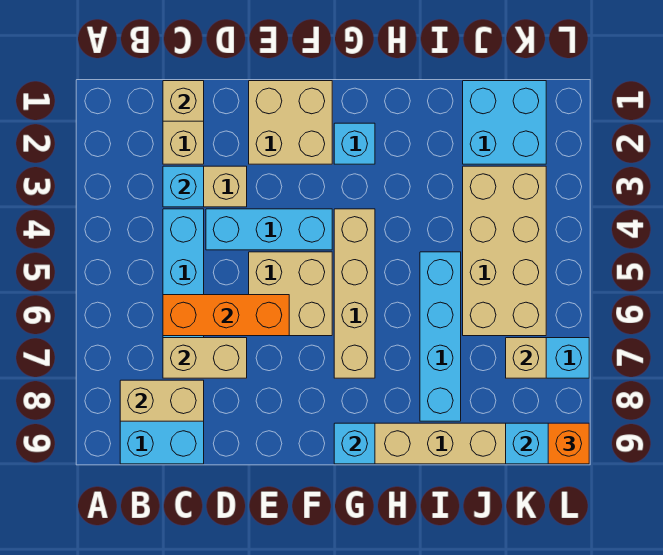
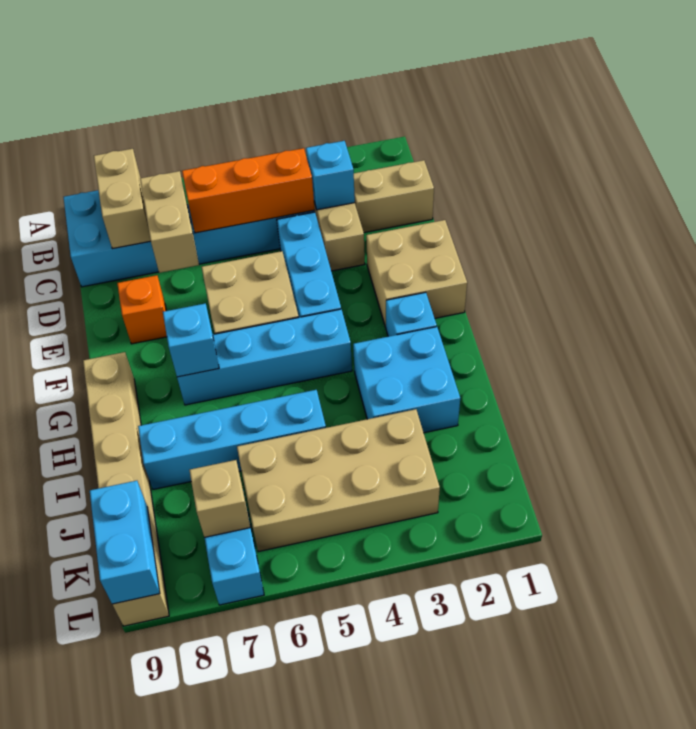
tan 1x1 brick [163,81,204,121] -> none
orange 1x3 brick [163,295,289,336] -> orange 1x3 brick turned to [182,148,315,233]
tan 1x4 brick [334,209,375,378] -> cyan 1x4 brick [177,309,352,405]
cyan 1x1 brick [334,423,375,464] -> cyan 1x1 brick moved to [163,303,219,377]
cyan 2x2 brick [463,81,546,164] -> cyan 2x2 brick moved to [353,327,460,433]
orange 1x1 brick [548,423,589,464] -> orange 1x1 brick moved to [117,275,167,344]

